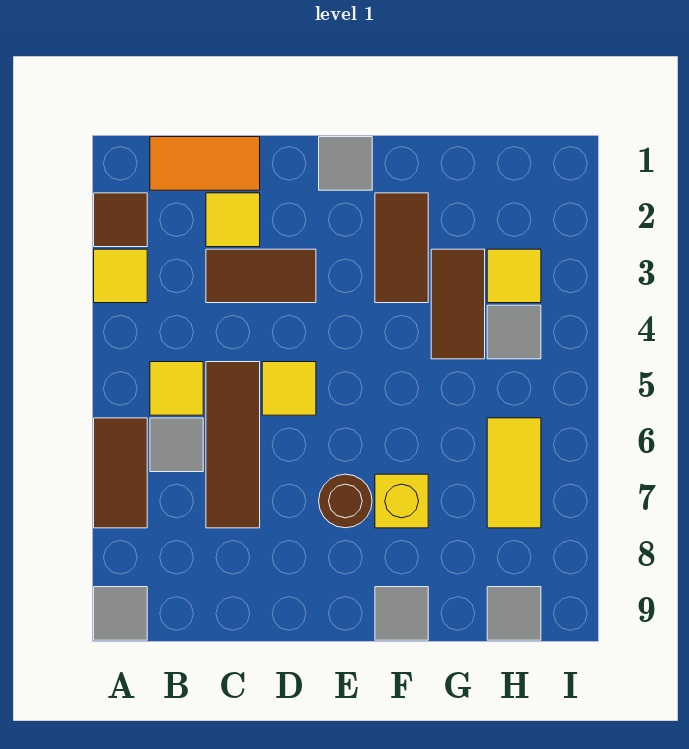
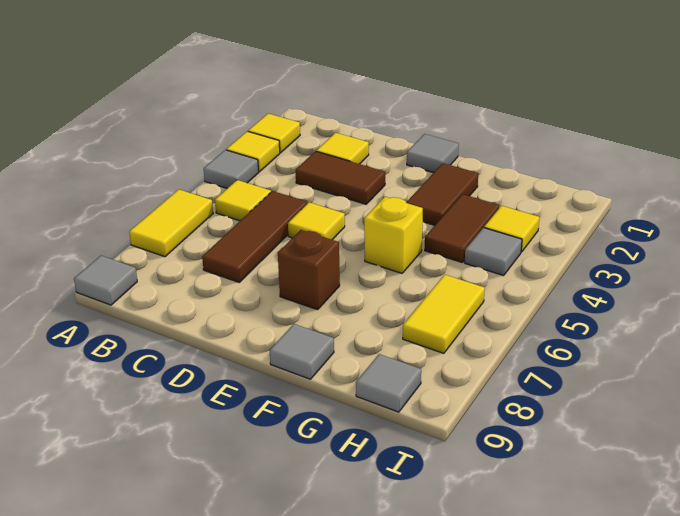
brown 1x1 tile [94,193,147,247] -> yellow 1x1 tile [248,114,300,153]
brown 1x2 tile [94,418,147,528] -> yellow 1x2 tile [129,189,213,257]
orange 1x2 tile [150,137,260,190] -> none
grey 1x1 tile [150,418,203,472] -> grey 1x1 tile moved to [204,150,259,188]
brown 1x1 round brick [319,474,372,528] -> brown 1x1 brick [278,230,340,310]
yellow 1x1 brick [375,474,428,528] -> yellow 1x1 brick moved to [364,197,423,273]

